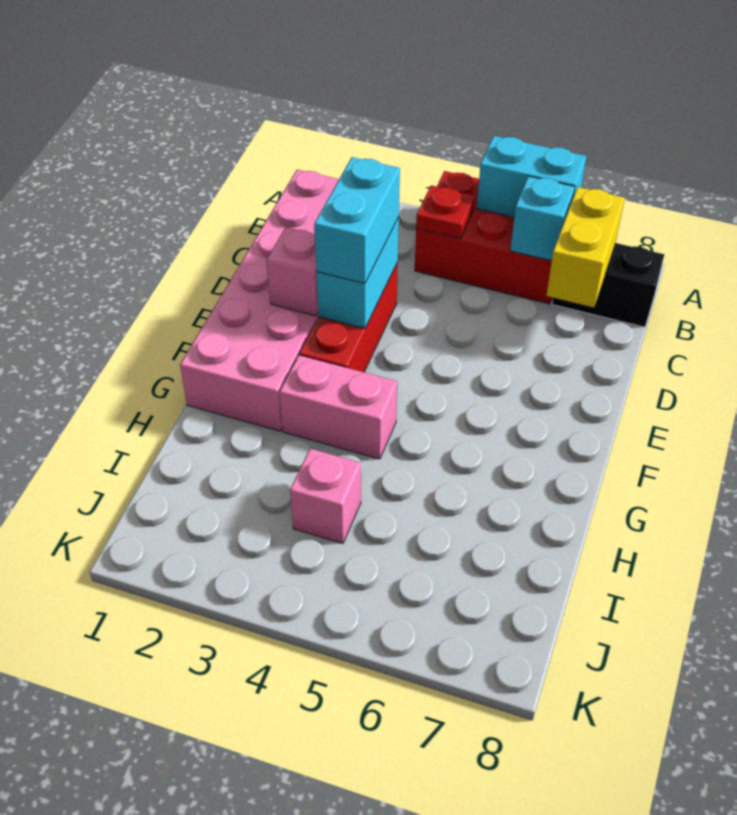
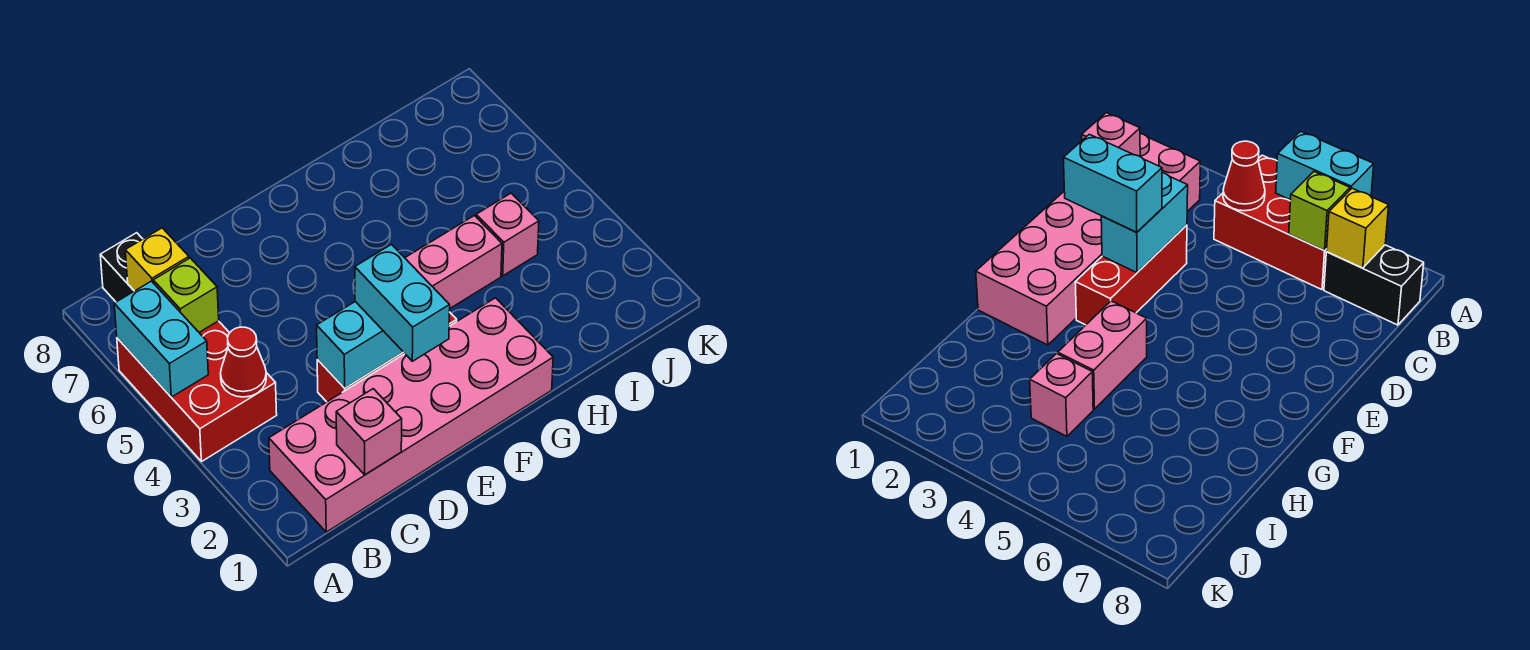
red 1x1 plate [416,185,475,239] -> red 1x1 cone [220,327,266,397]
cyan 1x1 brick [510,176,575,261] -> lime 1x1 brick [153,258,219,332]
yellow 1x2 brick [546,187,625,307] -> yellow 1x1 brick [125,228,189,291]
cyan 1x2 brick [314,157,400,284] -> cyan 1x2 brick turned to [355,245,450,361]
pink 1x1 brick [267,227,318,316] -> pink 1x1 brick moved to [336,389,402,475]
pink 1x2 brick [280,355,397,459] -> pink 1x2 brick turned to [405,216,502,308]

